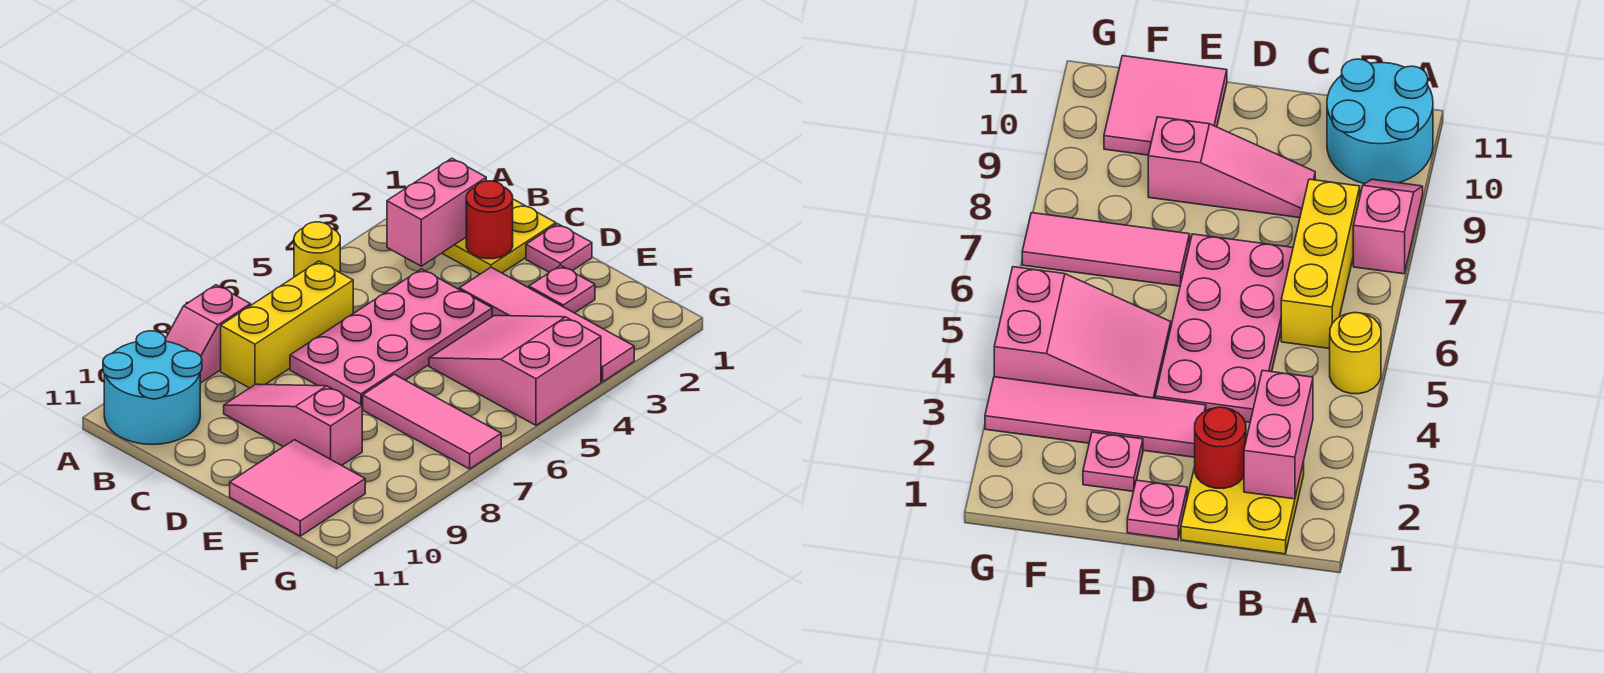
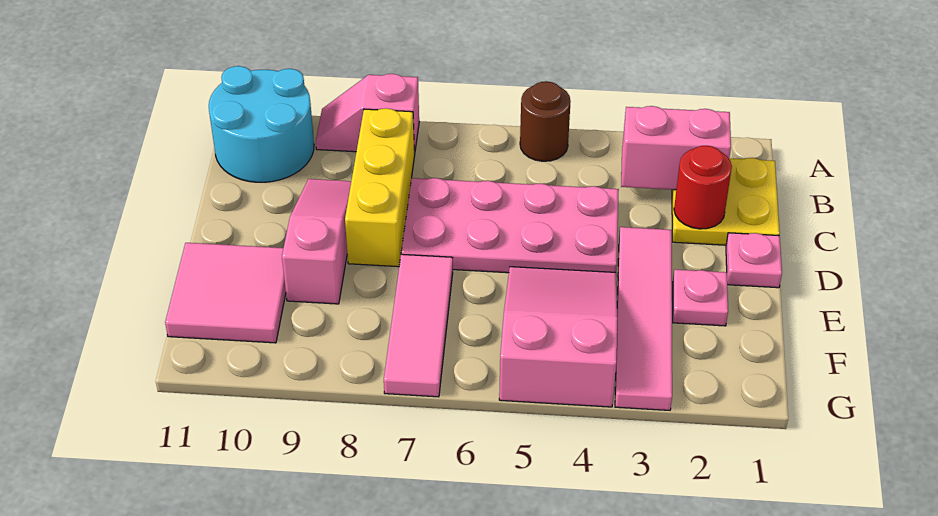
yellow 1x1 round brick [294,222,340,277] -> brown 1x1 round brick [520,81,571,161]
yellow 1x3 brick [221,261,353,388] -> yellow 1x3 brick turned to [345,108,415,267]

